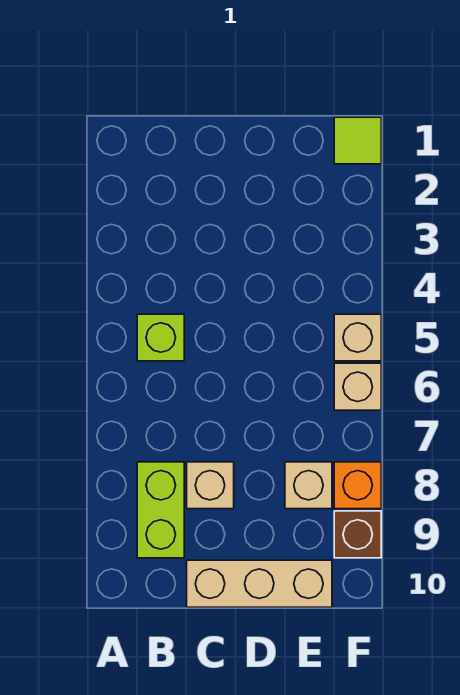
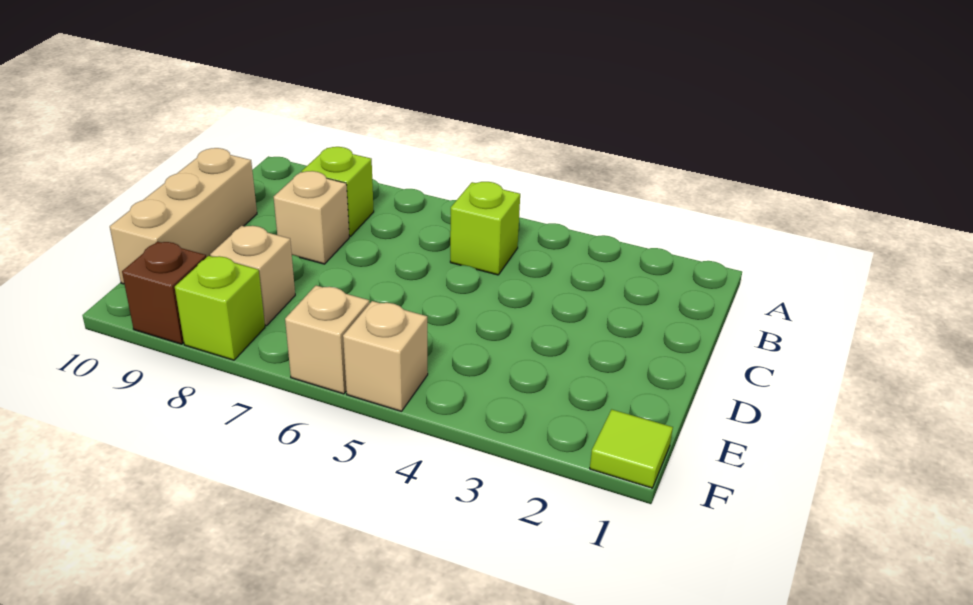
lime 1x2 brick [137,462,184,558] -> lime 1x1 brick [302,147,374,237]
orange 1x1 brick [334,462,381,509] -> lime 1x1 brick [175,256,265,360]

